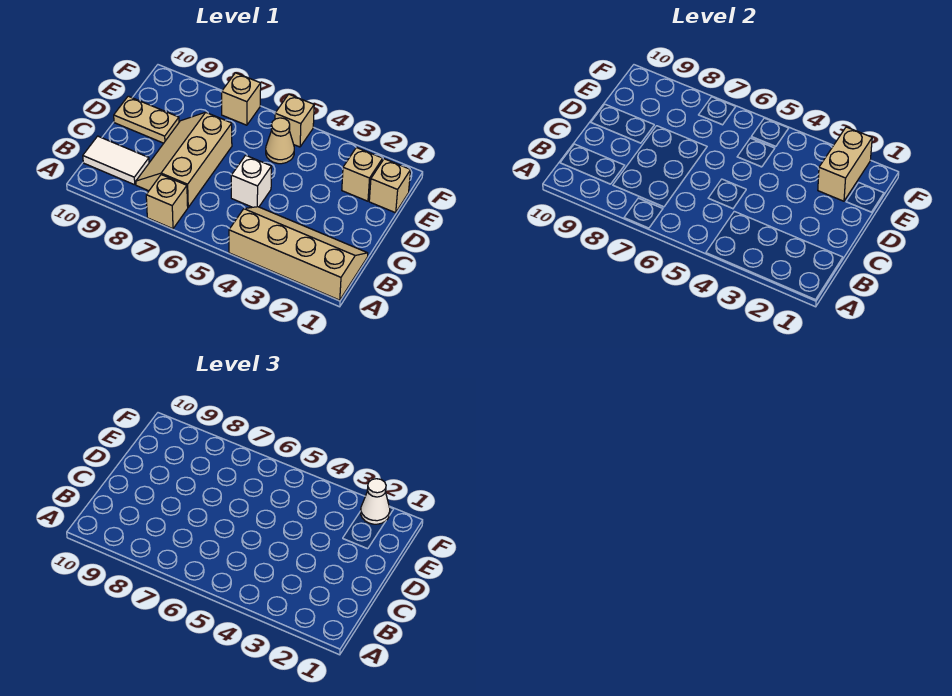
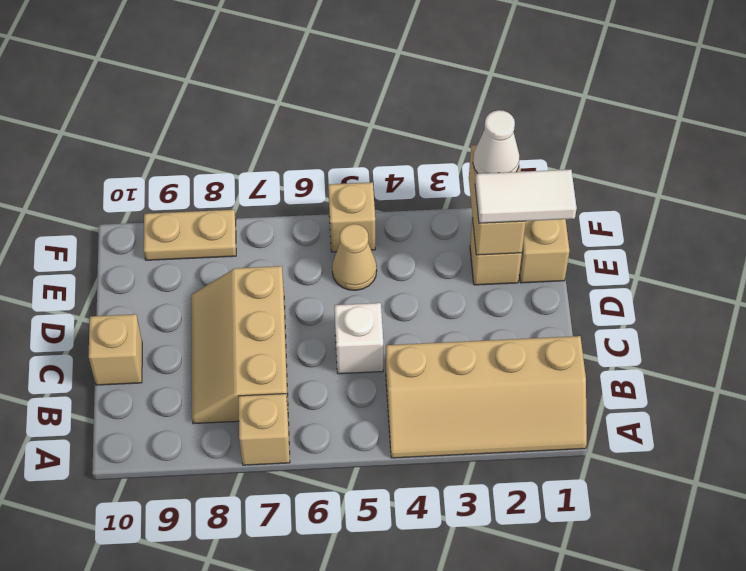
tan 2x4 slope [229,207,368,300] -> tan 2x4 slope turned to [386,336,587,458]
white 1x2 tile [83,136,149,185] -> white 1x2 tile moved to [475,170,577,223]
tan 1x2 plate [114,96,179,143] -> tan 1x2 plate moved to [144,210,236,260]
tan 1x1 brick [222,73,261,125] -> tan 1x1 brick moved to [89,314,142,385]

